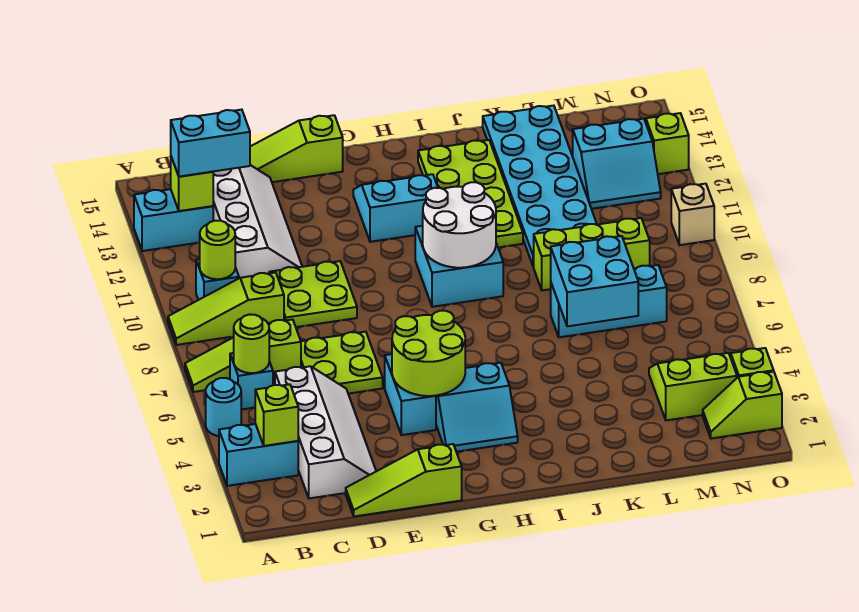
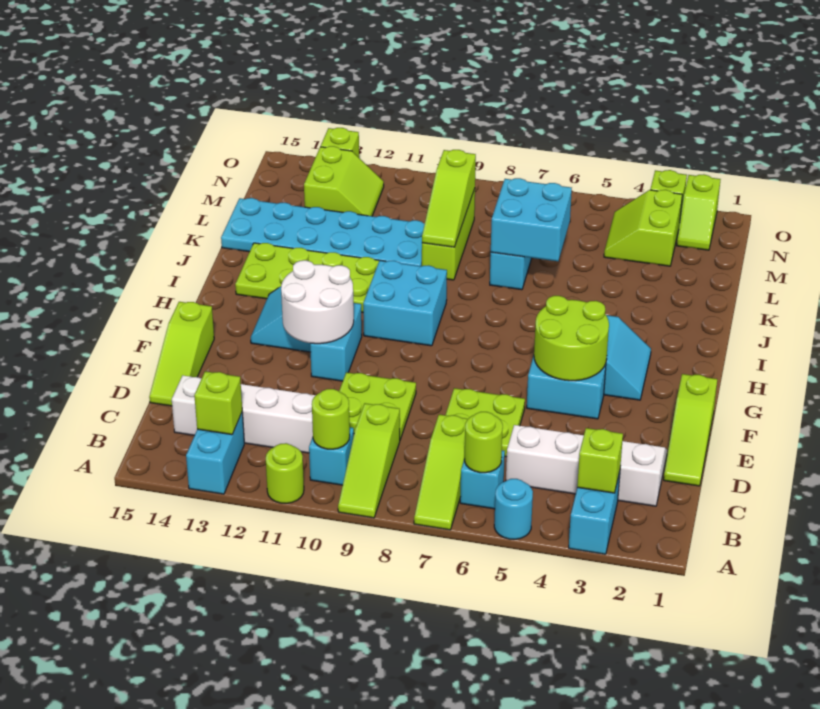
none -> lime 1x1 round brick [266,443,304,503]
cyan 1x2 brick [171,110,250,177] -> cyan 1x2 brick moved to [310,303,362,381]
white 2x2 round brick [423,182,496,268] -> white 2x2 round brick moved to [281,260,354,344]
none -> lime 1x3 slope [422,150,476,247]
cyan 2x2 slope [573,119,661,209] -> lime 2x2 slope [304,146,384,216]
tan 1x1 brick [671,184,714,245] -> none

